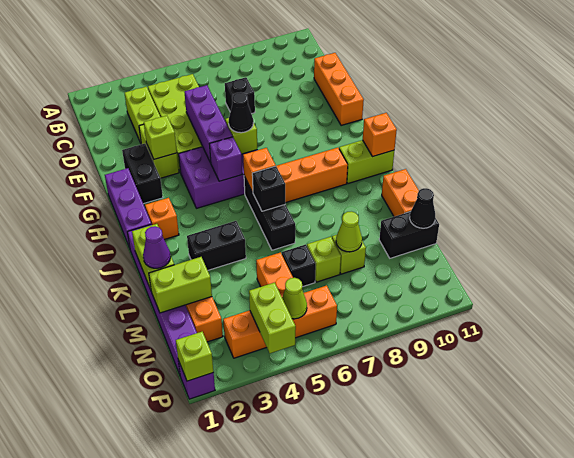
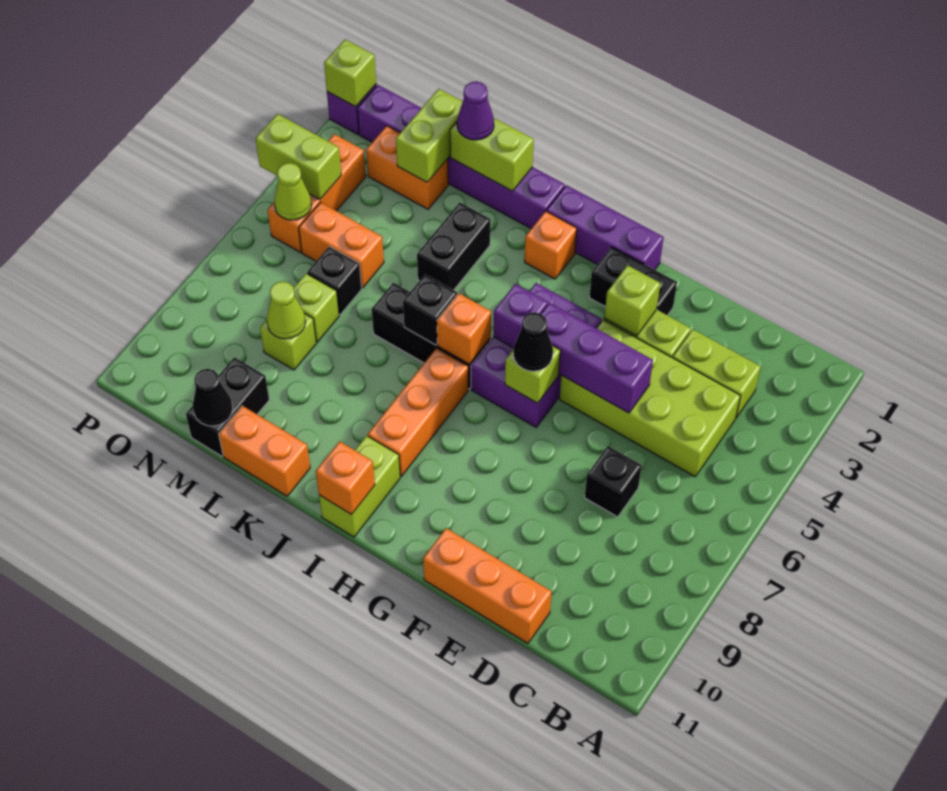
orange 1x4 brick [223,285,337,358] -> orange 1x3 brick [268,134,366,252]

